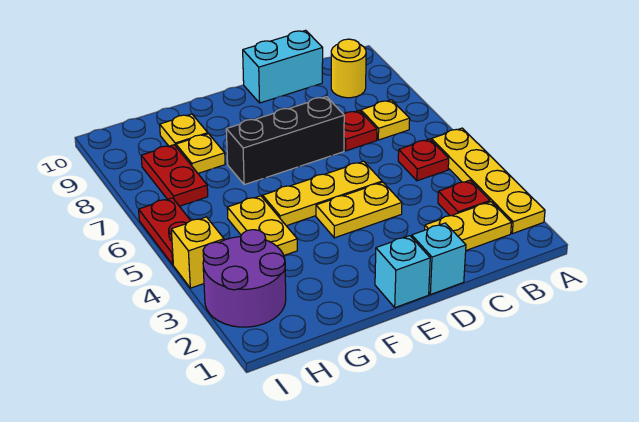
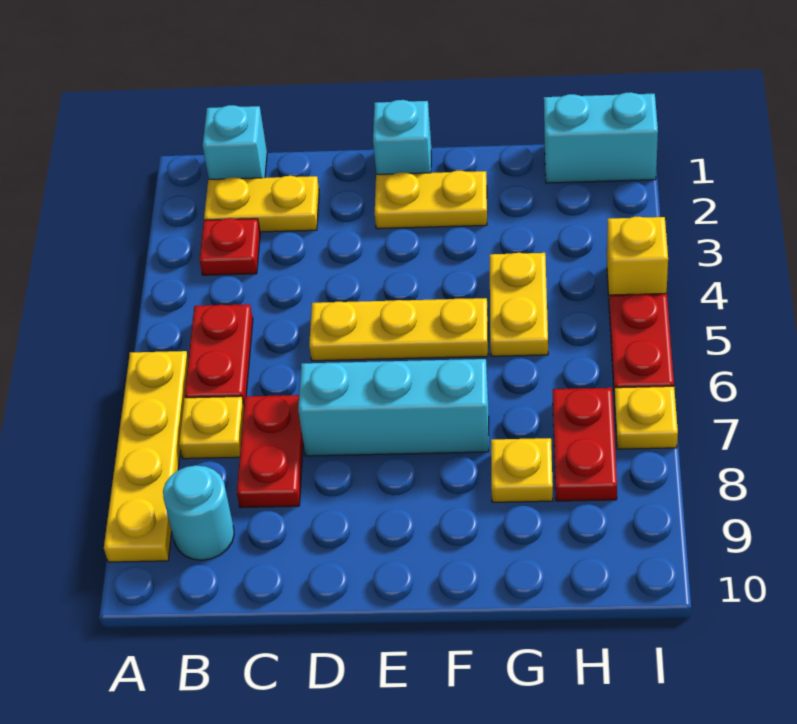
yellow 1x4 plate [431,128,545,234] -> yellow 1x4 plate moved to [104,351,188,562]
red 1x1 plate [398,139,449,181] -> red 1x2 plate [185,304,253,404]
yellow 1x1 round brick [331,39,366,98] -> cyan 1x1 round brick [163,465,234,560]
red 1x1 plate [344,111,377,151] -> red 1x2 plate [237,395,303,508]
cyan 1x2 brick [243,30,323,103] -> cyan 1x2 brick moved to [544,92,658,183]
cyan 1x1 brick [412,223,466,295] -> cyan 1x1 brick moved to [203,105,267,179]
yellow 1x2 plate [316,182,402,238] -> yellow 1x2 plate moved to [375,171,487,229]
black 1x3 brick [226,97,344,185] -> cyan 1x3 brick [298,359,489,456]
yellow 1x1 plate [160,114,208,146] -> yellow 1x1 plate moved to [614,386,678,449]
purple 2x2 round brick [203,230,286,327] -> none

